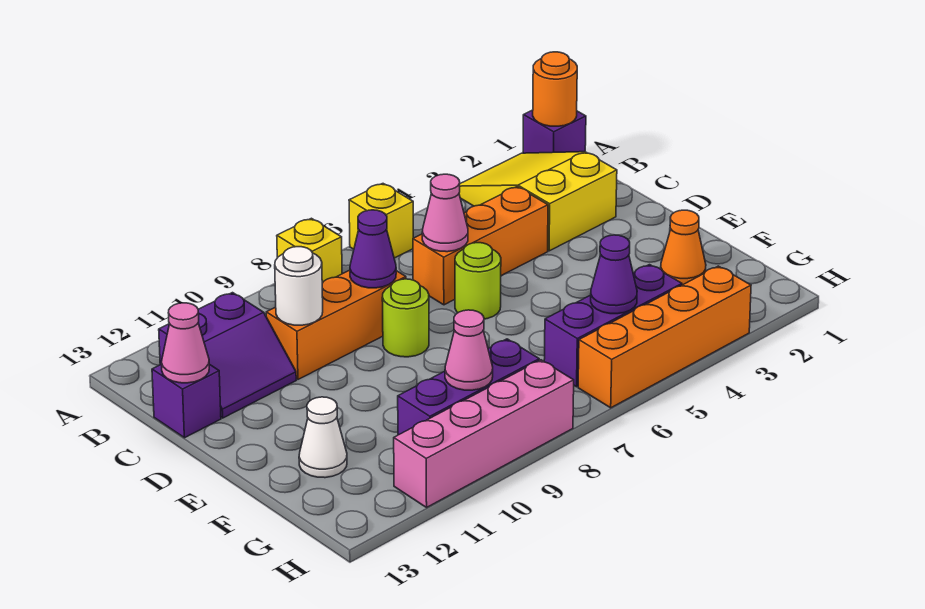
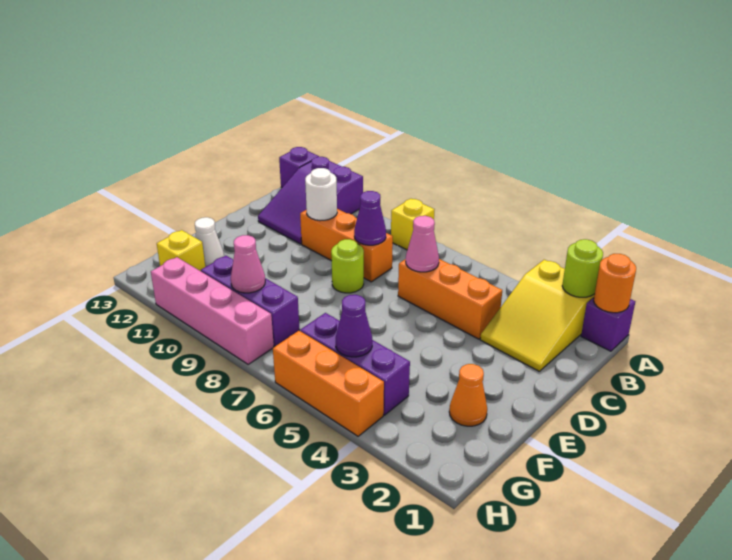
yellow 2x3 slope [459,152,617,251] -> yellow 2x3 slope turned to [480,260,594,371]
yellow 1x1 brick [349,184,413,258] -> yellow 1x1 brick moved to [157,230,205,271]
purple 2x2 slope [159,293,296,418] -> purple 2x3 slope [258,157,363,244]
purple 1x1 brick [152,364,221,438] -> purple 1x1 brick moved to [279,147,319,188]
pink 1x1 cone [161,303,209,383] -> none
lime 1x1 round brick [455,243,501,319] -> lime 1x1 round brick moved to [562,239,603,297]
orange 1x4 brick [578,266,751,408] -> orange 1x3 brick [273,331,384,436]

